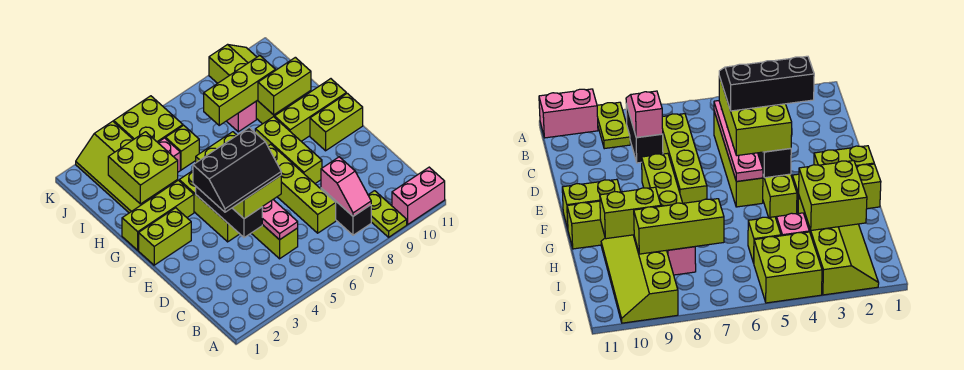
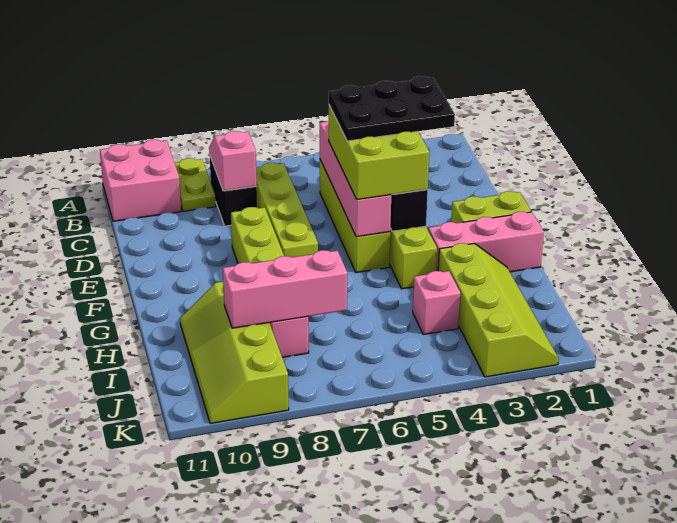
pink 1x2 brick [392,167,445,224] -> pink 2x2 brick [100,140,181,221]
pink 1x4 plate [262,200,298,240] -> pink 1x4 brick [320,121,391,237]
black 2x3 slope [193,127,281,212] -> black 2x3 plate [329,76,455,141]
lime 1x2 brick [310,93,363,151] -> none
lime 1x3 brick [122,180,194,250] -> pink 1x3 brick [428,212,544,272]
lime 1x3 brick [275,79,346,141] -> none
lime 2x2 brick [108,132,178,204] -> none
lime 1x2 brick [258,57,311,115] -> none
lime 1x1 brick [166,125,199,170] -> none
lime 1x3 brick [204,56,275,125] -> pink 1x3 brick [223,250,347,328]
lime 2x2 brick [114,96,183,142] -> none

